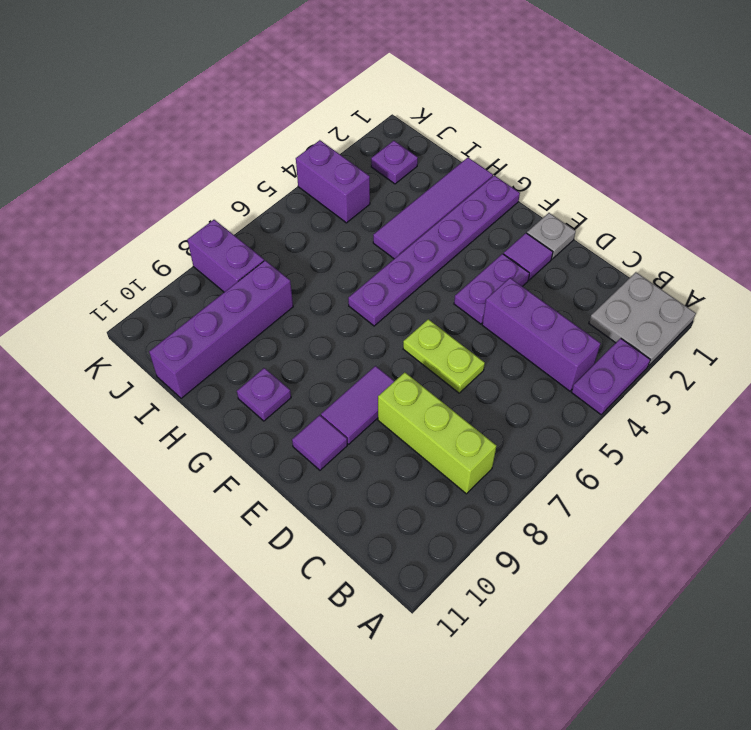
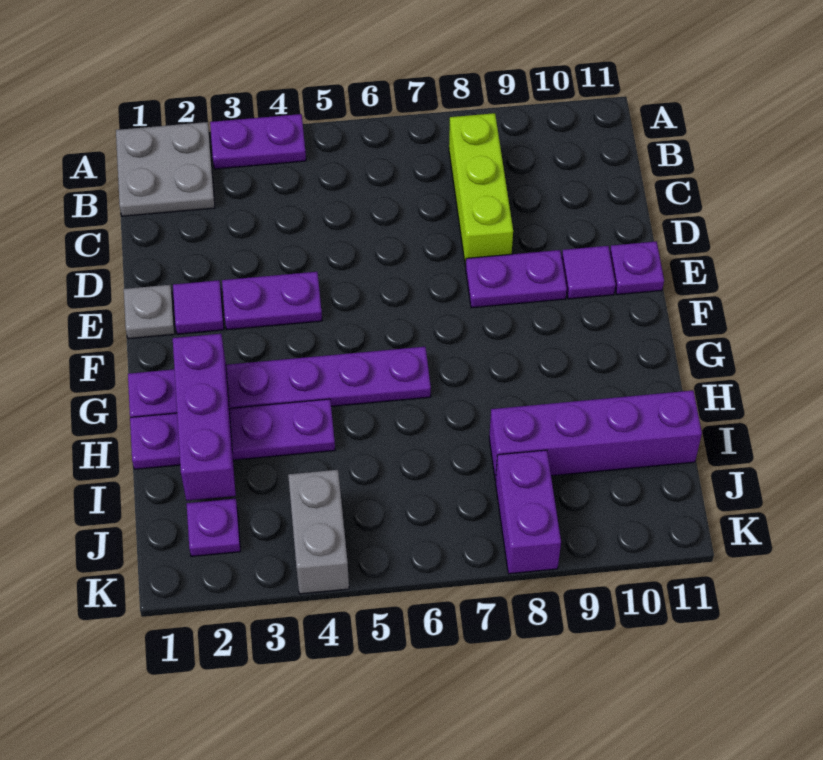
purple 1x3 brick [482,278,601,391] -> purple 1x3 brick moved to [173,334,236,501]
lime 1x2 plate [403,319,485,393] -> none
purple 1x2 tile [321,366,394,444] -> purple 1x2 plate [466,250,567,308]
purple 1x1 plate [237,368,291,421] -> purple 1x1 plate moved to [610,241,664,295]
purple 1x4 tile [373,158,493,259] -> purple 1x4 plate [130,399,335,469]
purple 1x2 brick [296,140,370,223] -> grey 1x2 brick [288,470,349,594]

